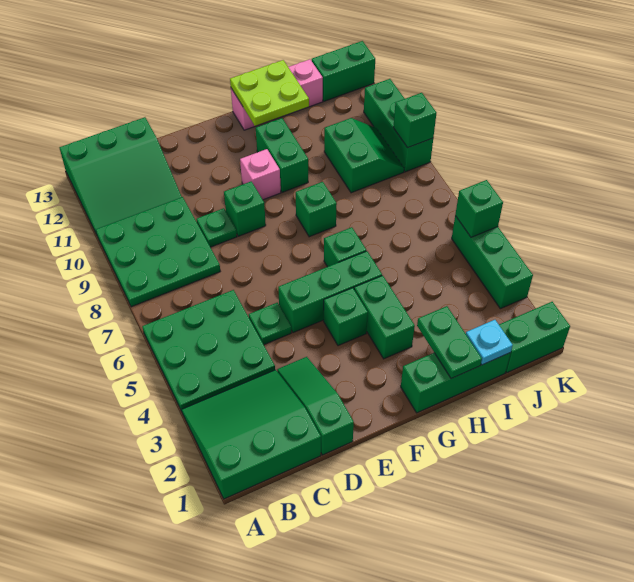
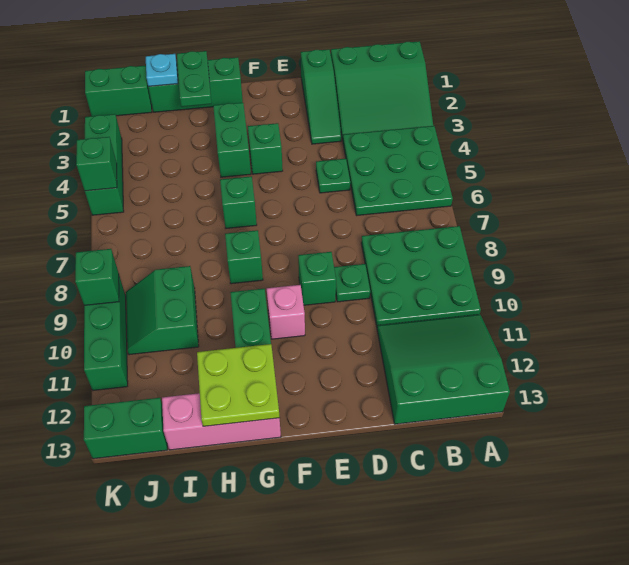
green 1x3 brick [278,251,382,333] -> none

